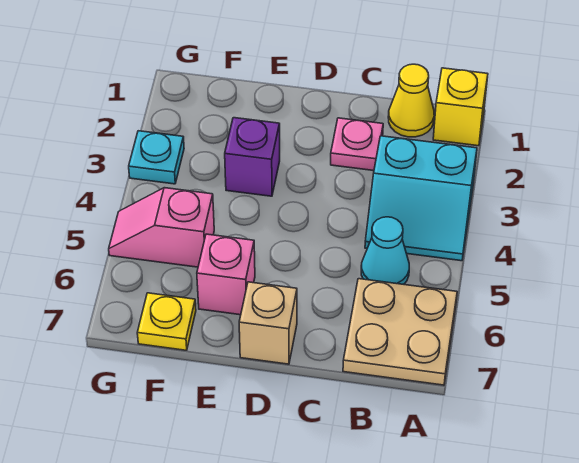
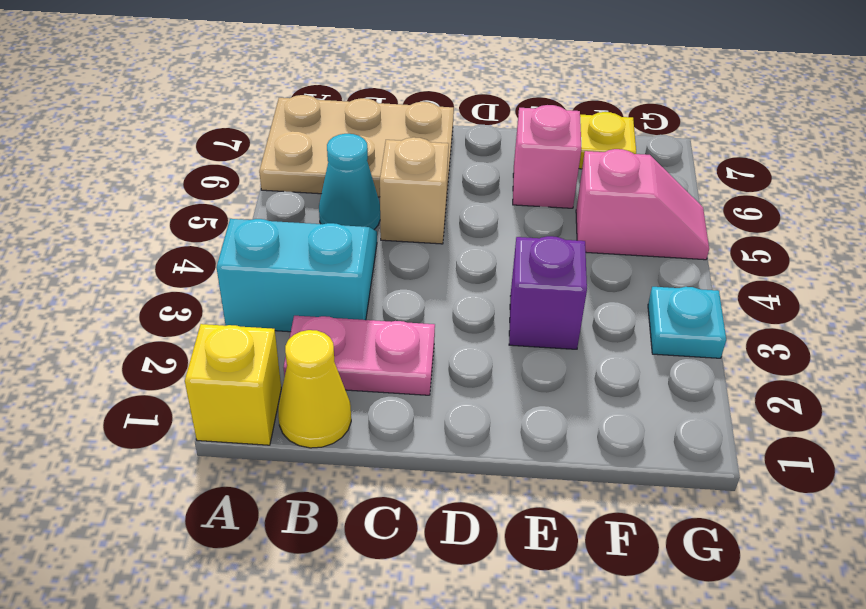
tan 2x2 plate [343,279,457,385] -> tan 2x3 plate [259,95,454,201]
pink 1x1 plate [331,118,383,171] -> pink 1x2 plate [283,316,435,395]
tan 1x1 brick [239,282,297,364] -> tan 1x1 brick moved to [380,137,449,244]

